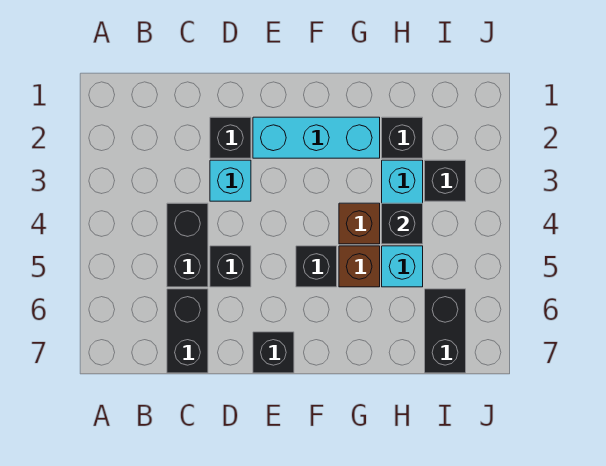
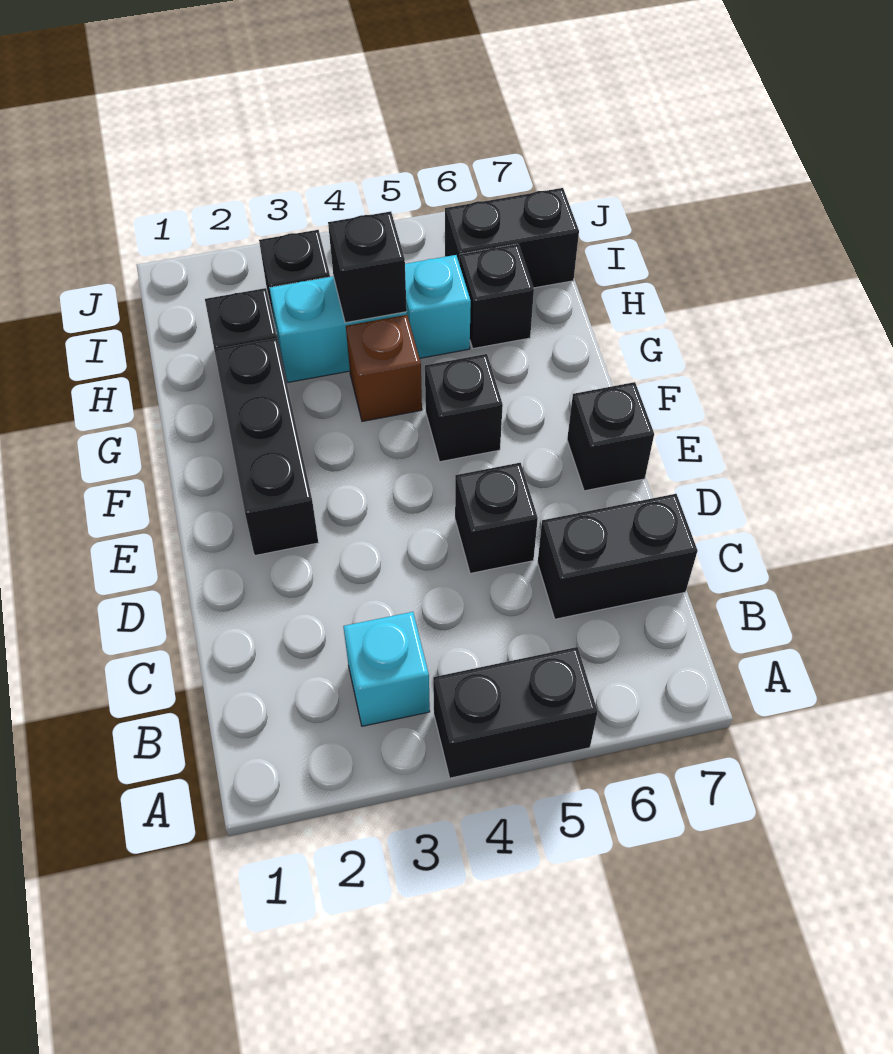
black 1x2 brick [167,203,208,287] -> black 1x2 brick moved to [433,647,598,778]
black 1x1 brick [210,117,251,158] -> black 1x1 brick moved to [459,244,534,349]
cyan 1x1 brick [210,160,251,201] -> cyan 1x1 brick moved to [343,612,430,726]
cyan 1x3 brick [253,117,380,158] -> black 1x3 brick [214,338,318,555]
brown 1x1 brick [339,246,380,287] -> none

